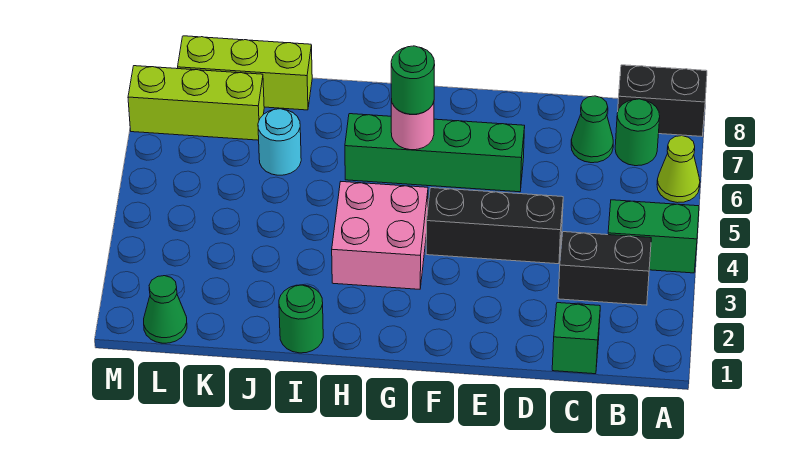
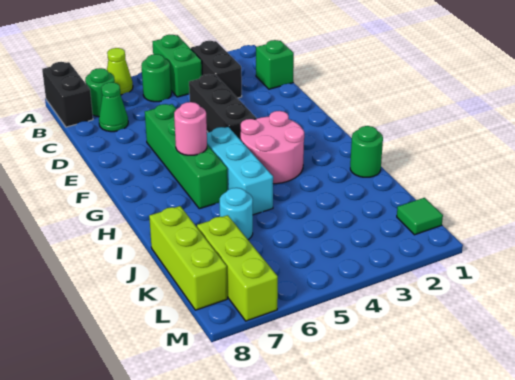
pink 2x2 brick [332,182,428,289] -> pink 2x2 round brick [241,111,304,184]
none -> cyan 1x3 brick [207,127,273,215]
green 1x1 round brick [391,46,435,114] -> green 1x1 round brick moved to [141,54,171,102]
green 1x1 cone [144,276,187,343] -> green 1x1 tile [397,198,443,235]

